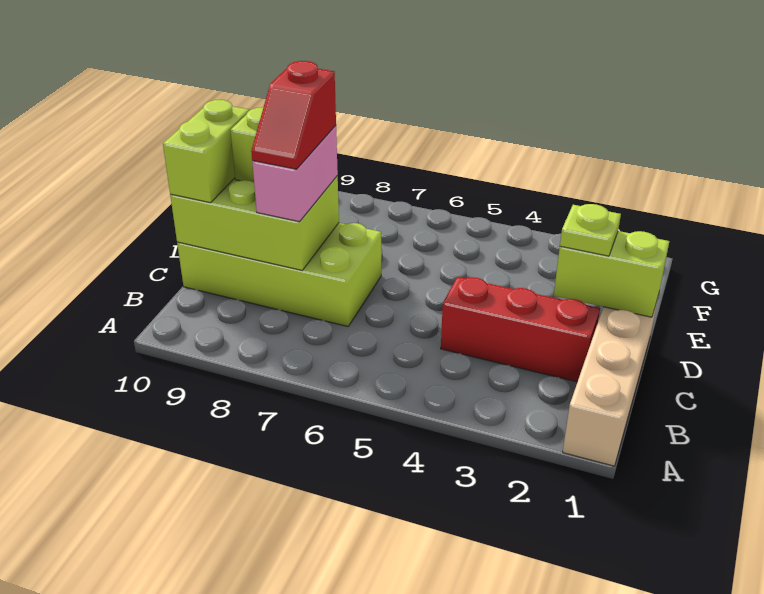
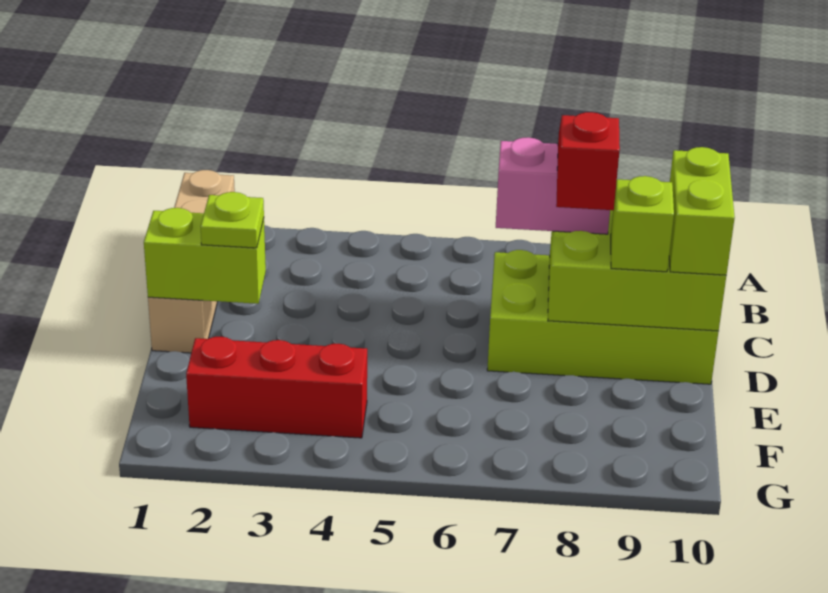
red 1x3 brick [441,277,600,382] -> red 1x3 brick moved to [186,337,367,438]
pink 1x2 brick [252,125,338,222] -> pink 1x2 brick turned to [496,137,610,234]

